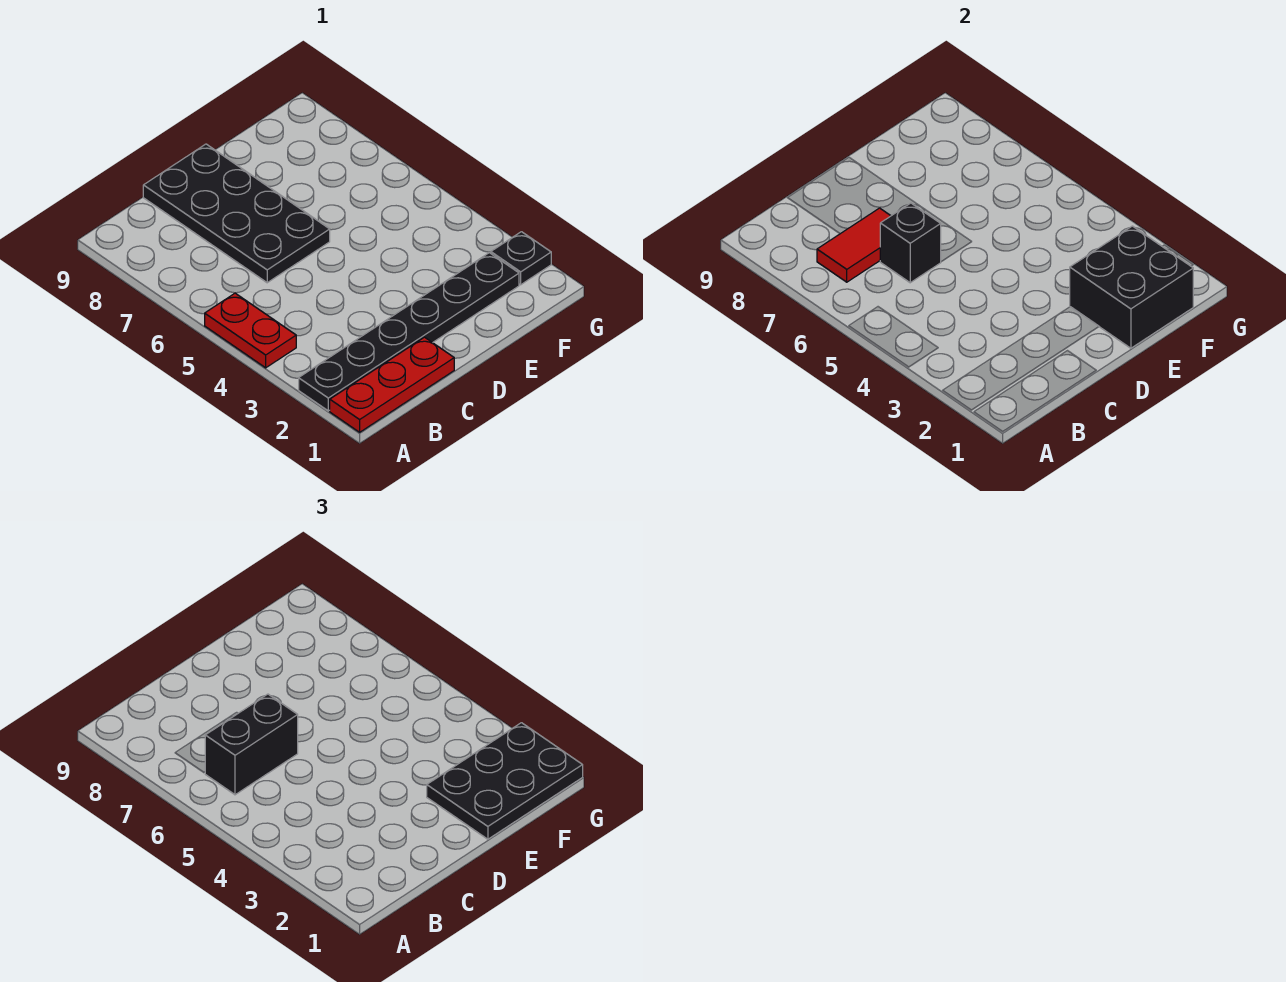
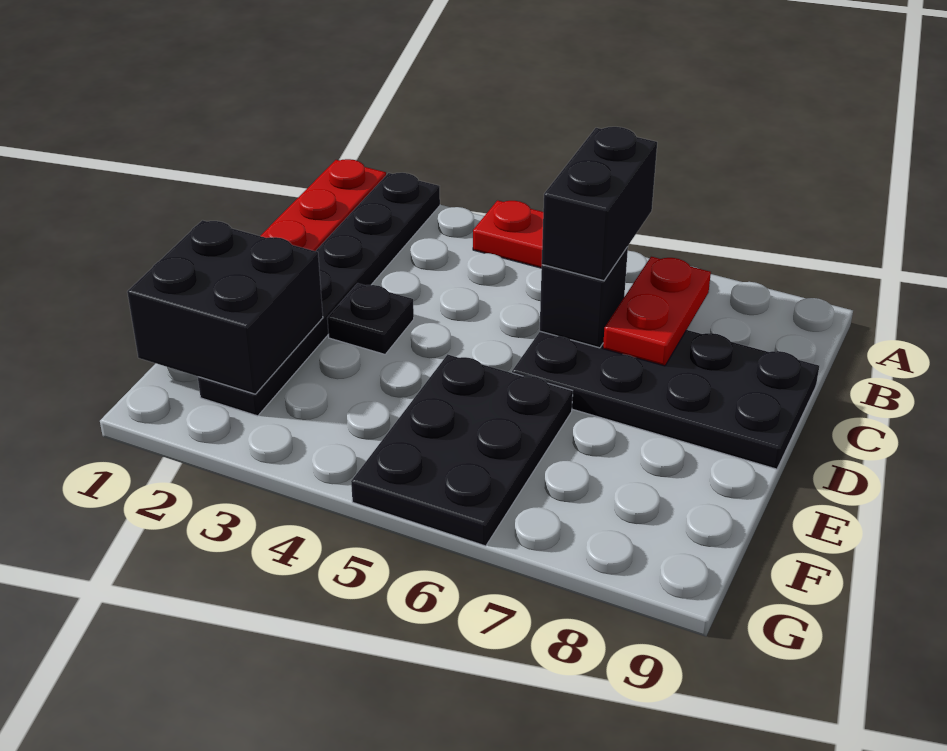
red 1x2 tile [817,208,891,282] -> red 1x2 plate [603,257,711,366]
black 2x3 plate [427,723,583,839] -> black 2x3 plate moved to [351,354,573,546]
black 1x1 plate [491,232,551,285] -> black 1x1 plate moved to [327,283,414,354]

